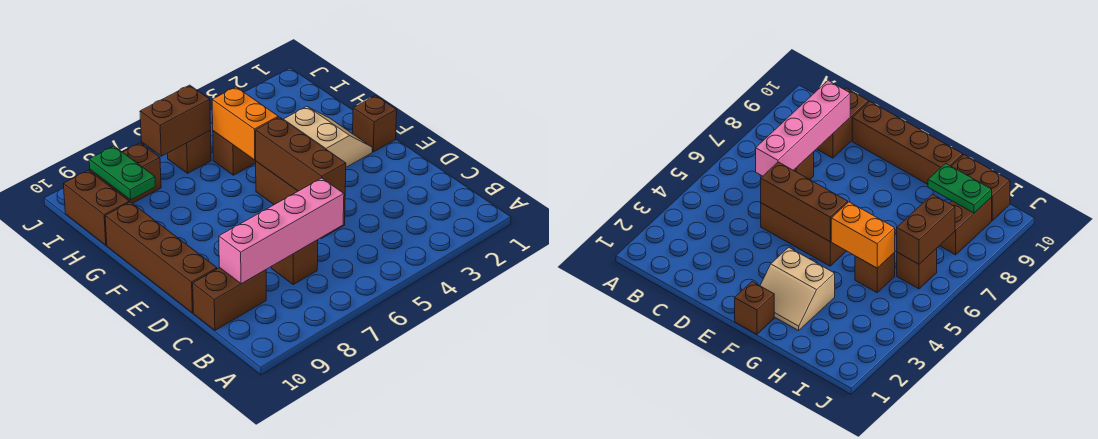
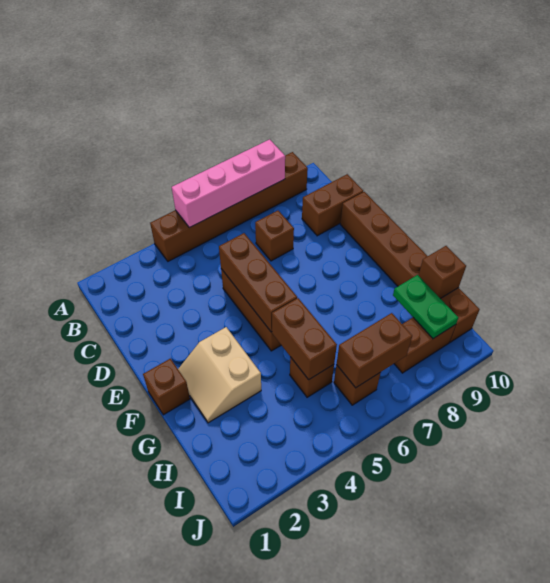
none -> brown 1x6 brick [150,152,308,261]
pink 1x4 brick [219,178,344,284] -> pink 1x4 brick moved to [172,139,285,228]
orange 1x2 brick [212,87,278,160] -> brown 1x2 brick [272,298,337,380]
none -> brown 1x1 brick [418,246,466,299]

